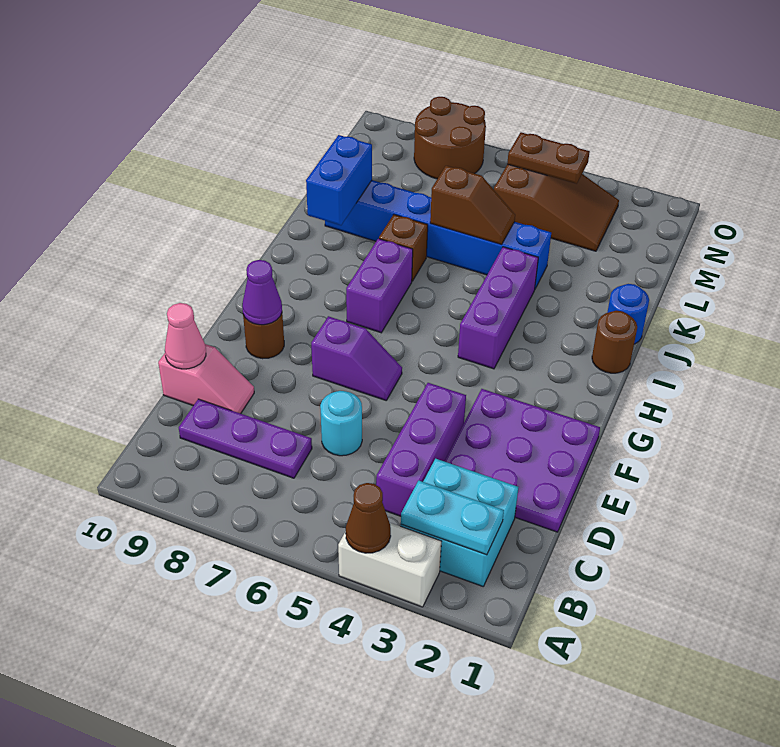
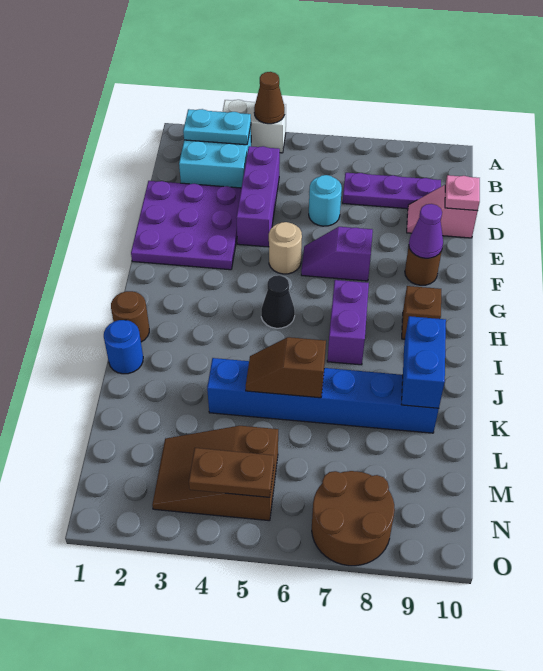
pink 1x1 cone [165,303,206,369] -> pink 1x1 plate [445,175,480,211]
none -> tan 1x1 round brick [269,222,302,274]
purple 1x3 brick [458,247,538,369] -> none
none -> black 1x1 cone [261,275,295,328]
brown 1x1 brick [379,215,428,281] -> brown 1x1 brick moved to [402,286,441,339]

